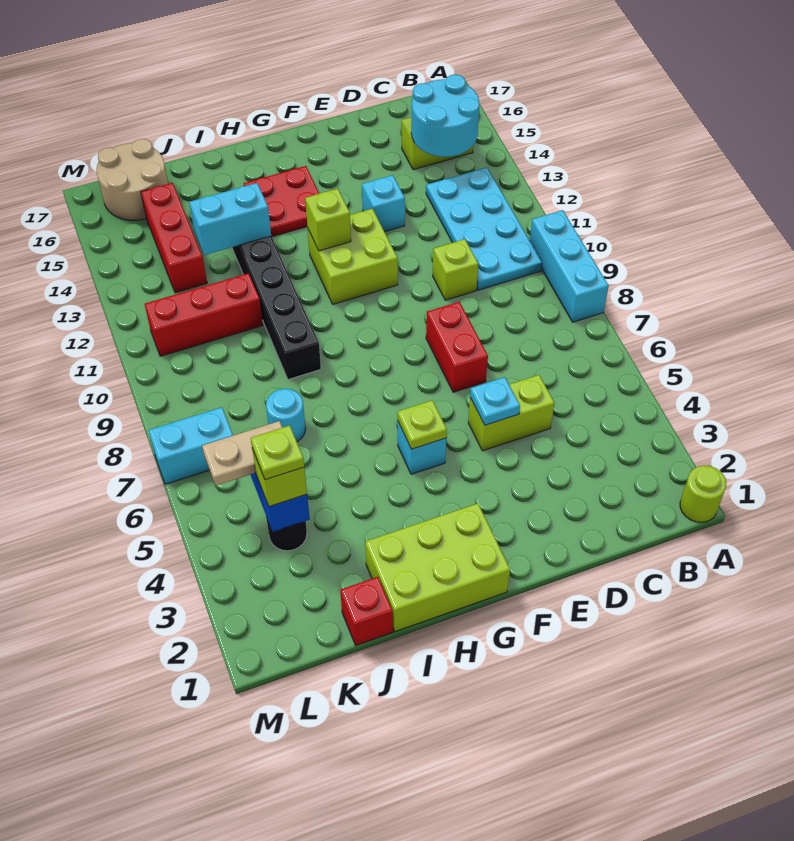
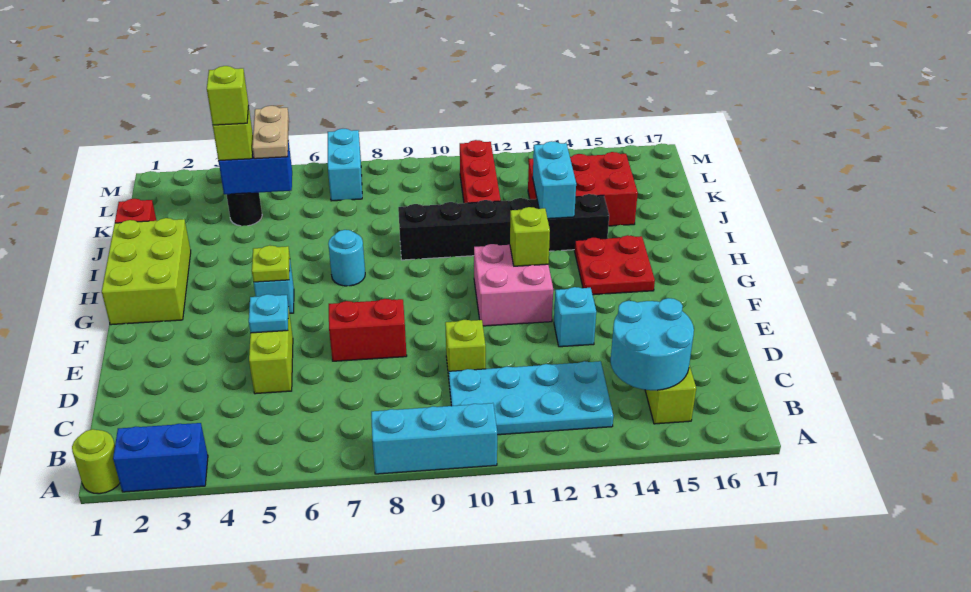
none -> blue 1x2 brick [113,423,208,492]
lime 2x2 brick [308,209,398,304] -> pink 2x2 brick [474,244,553,326]
cyan 1x1 round brick [266,389,306,442] -> cyan 1x1 round brick moved to [328,230,365,286]
lime 1x1 plate [251,426,304,480] -> lime 1x1 brick [207,66,249,125]
red 1x3 brick [141,183,207,293] -> red 2x3 brick [528,152,638,226]
tan 2x2 round brick [97,139,168,220] -> none

